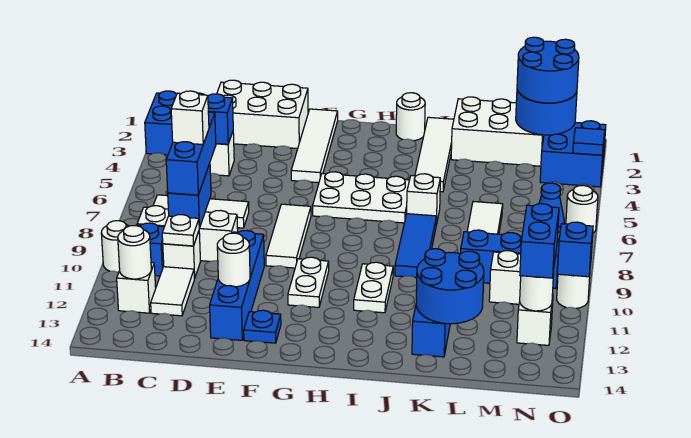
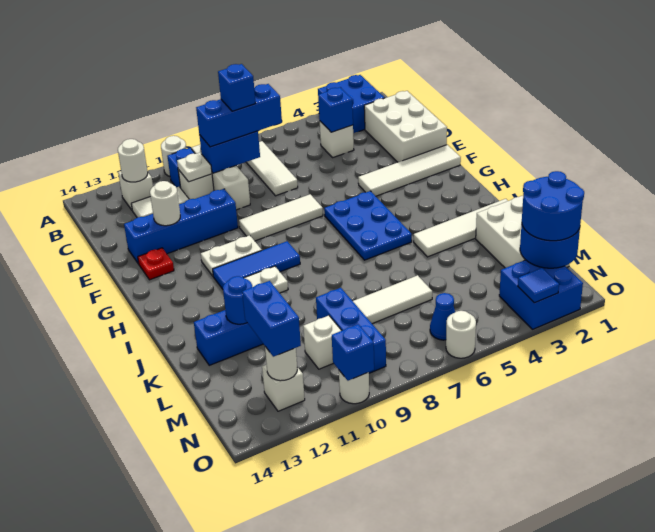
white 1x1 brick [171,91,209,145] -> blue 1x1 brick [218,64,256,111]
blue 1x1 plate [244,310,281,343] -> red 1x1 plate [138,248,174,280]
white 2x3 plate [313,172,409,223] -> blue 2x3 plate [324,191,412,260]
white 1x1 round brick [396,93,425,141] -> none
white 1x1 brick [407,174,440,225] -> none
blue 1x3 tile [395,214,437,278] -> blue 1x3 tile moved to [213,241,300,289]
blue 2x2 round brick [416,249,484,324] -> blue 1x1 round brick [223,276,252,324]
blue 1x2 brick [520,204,559,278] -> blue 1x2 brick turned to [242,281,301,357]

